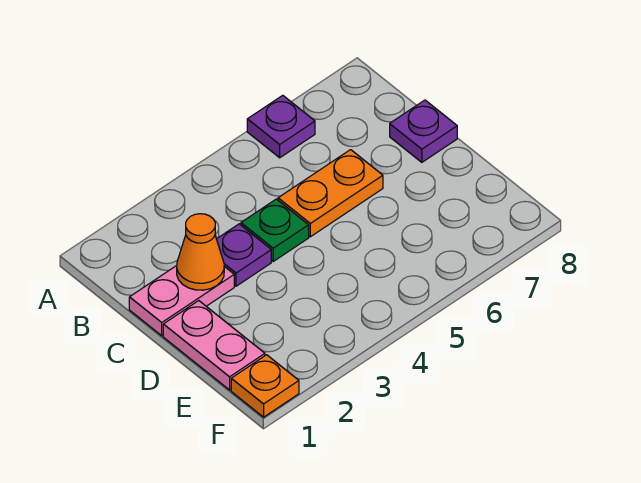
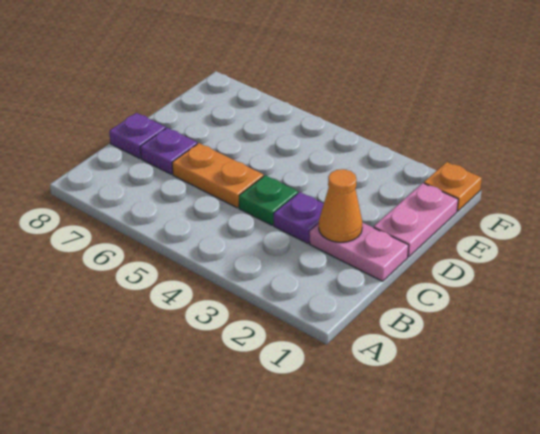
purple 1x1 plate [247,95,315,158] -> purple 1x1 plate moved to [140,128,197,174]

